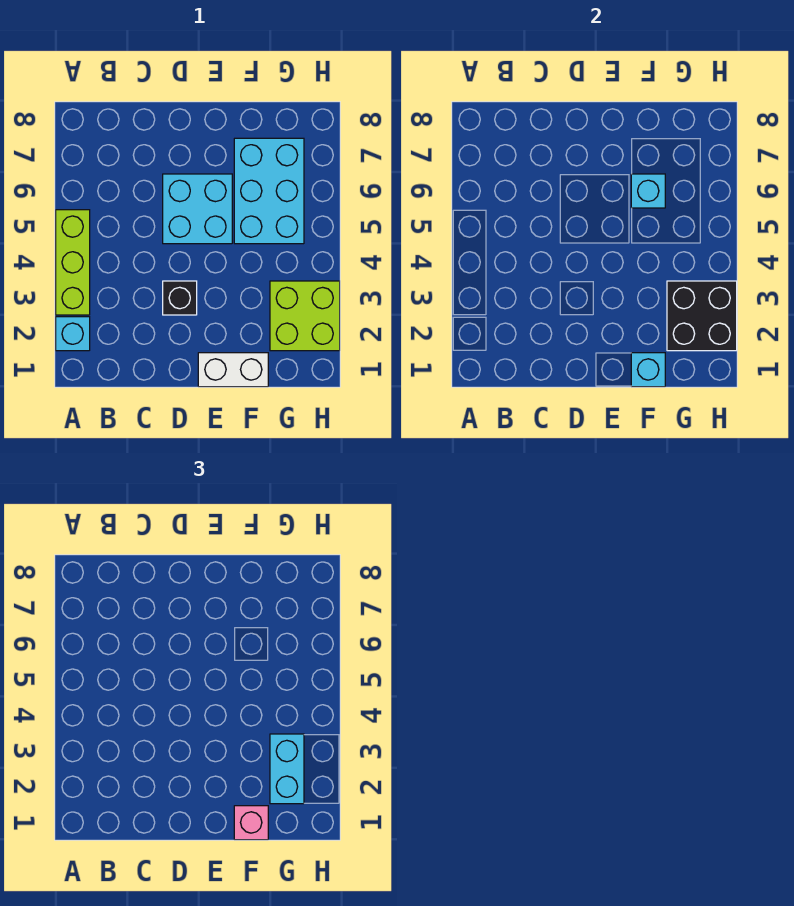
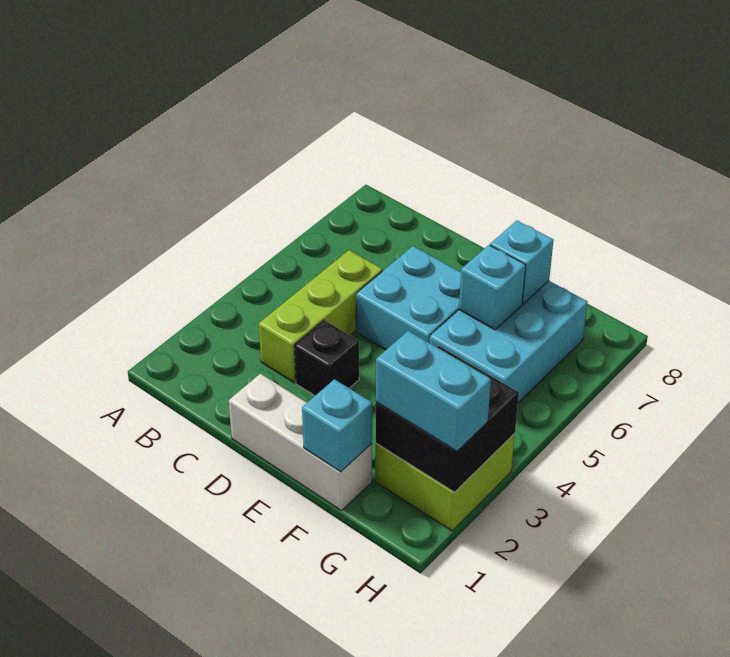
cyan 1x1 brick [56,317,90,351] -> cyan 1x1 brick moved to [490,221,554,304]
lime 1x3 brick [56,210,90,315] -> lime 1x3 brick moved to [259,250,383,383]
white 1x2 brick [198,353,268,387] -> white 1x3 brick [229,374,372,510]
pink 1x1 brick [234,806,268,840] -> none
cyan 1x2 brick [270,734,304,804] -> cyan 1x2 brick turned to [376,331,491,451]

